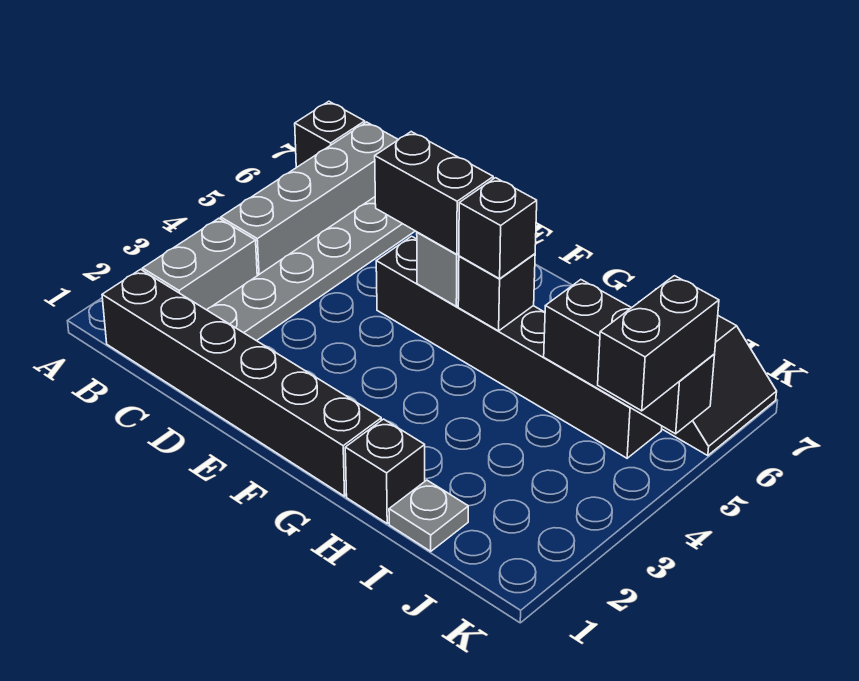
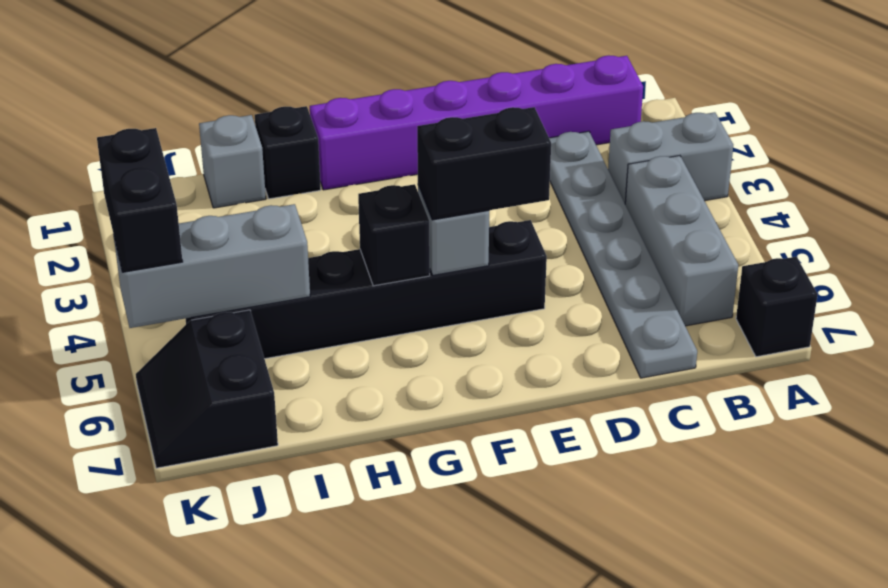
black 1x6 brick [102,269,382,496] -> purple 1x6 brick [310,55,643,190]
grey 1x2 brick [142,218,257,310] -> grey 1x2 brick turned to [608,112,733,203]
grey 1x4 brick [221,122,398,276] -> grey 1x3 brick [625,156,738,326]
black 1x1 brick [459,178,537,279] -> none
grey 1x1 plate [389,480,468,551] -> grey 1x1 brick [199,115,266,208]
black 1x3 brick [544,280,715,434] -> grey 1x3 brick [114,204,310,328]

